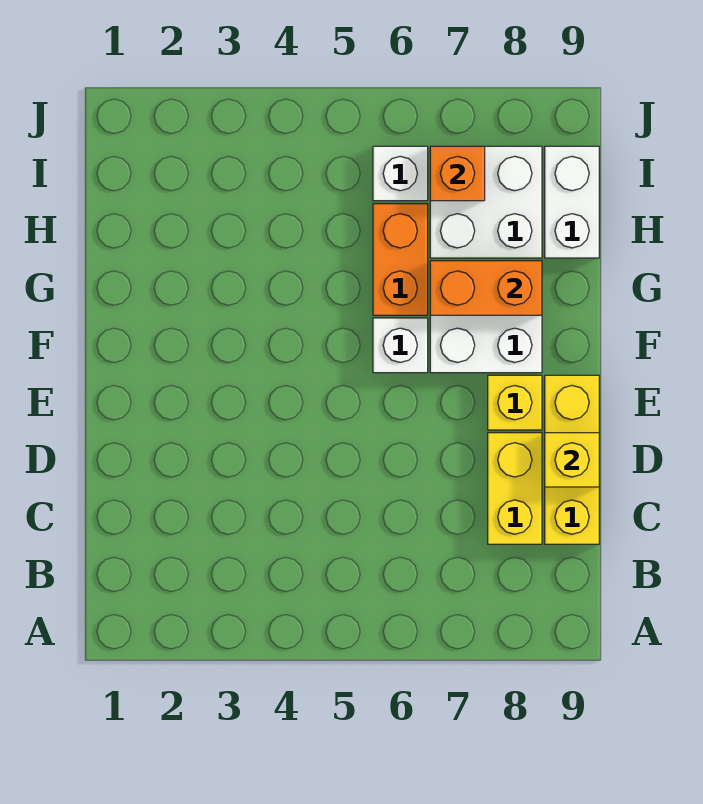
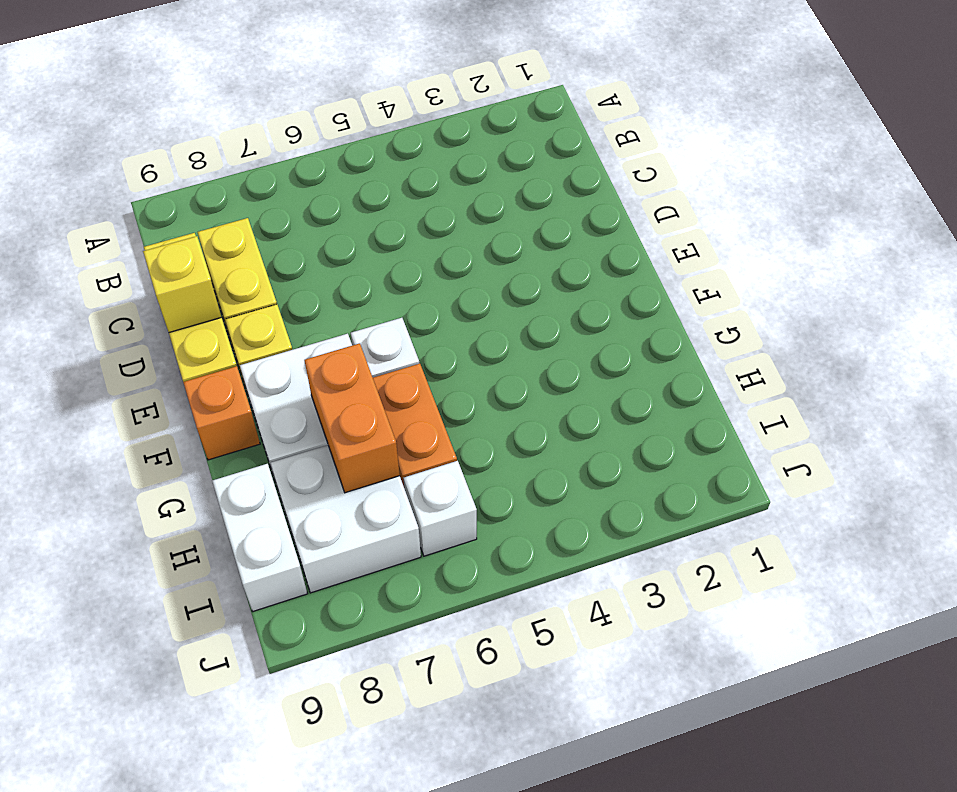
orange 1x2 brick [430,261,542,315] -> orange 1x2 brick turned to [304,343,400,493]
orange 1x1 brick [430,146,485,201] -> orange 1x1 brick moved to [183,366,260,460]

